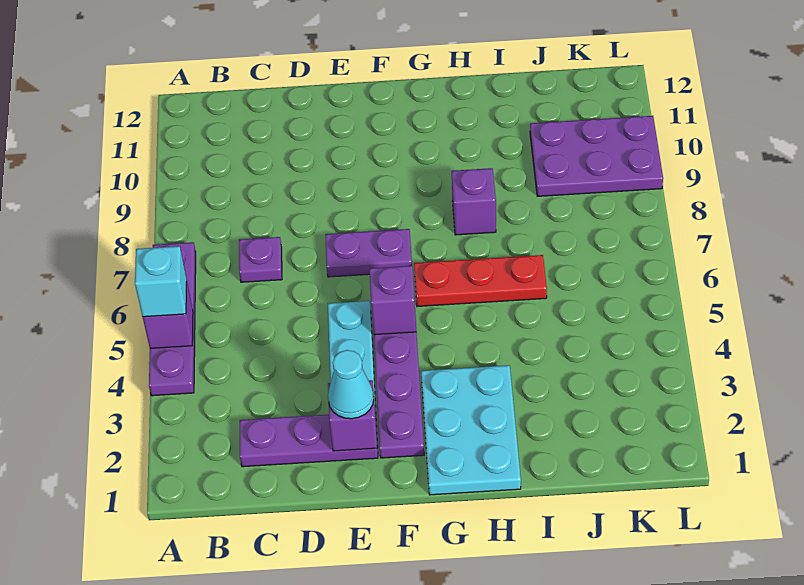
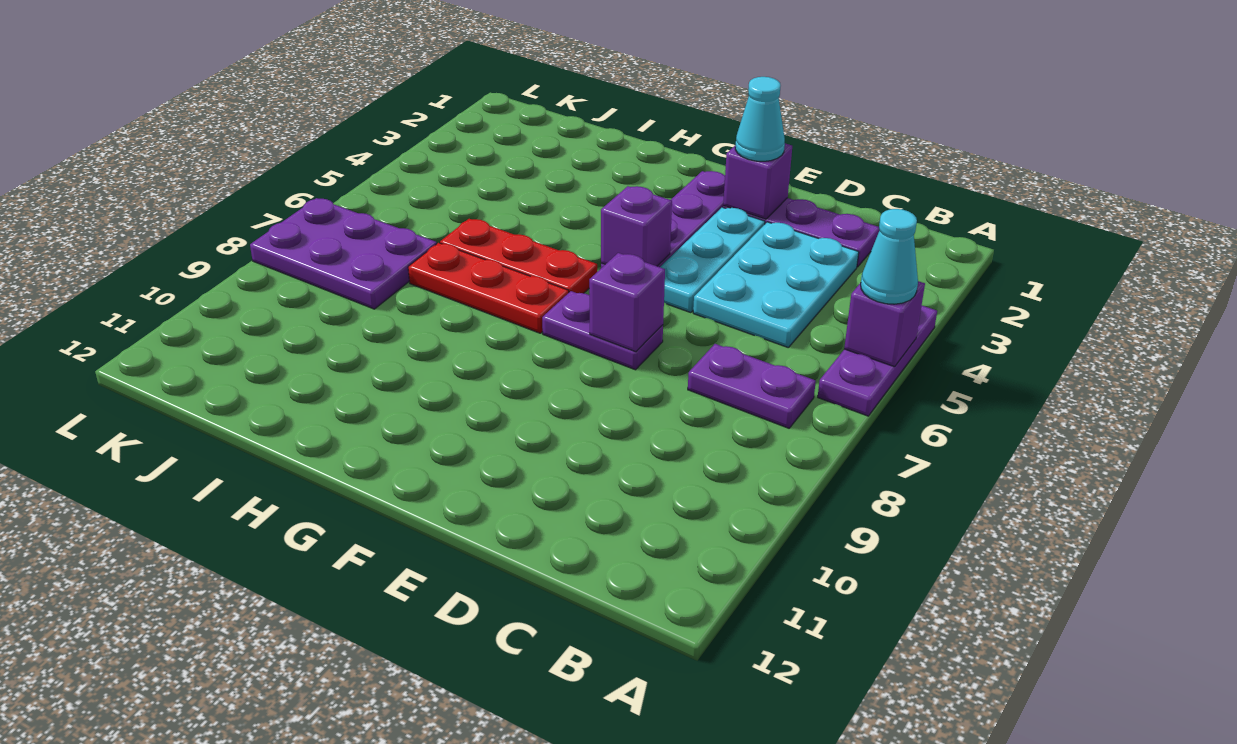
purple 1x4 plate [149,242,196,396] -> purple 1x3 plate [818,306,937,416]
cyan 1x1 brick [135,246,187,317] -> cyan 1x1 cone [861,209,918,304]
purple 1x1 plate [239,237,282,282] -> purple 1x2 plate [688,344,816,428]
cyan 2x3 plate [421,365,521,495] -> cyan 2x3 plate moved to [693,222,859,348]
none -> red 1x3 plate [408,243,569,333]
purple 1x1 brick [452,168,496,235] -> purple 1x1 brick moved to [589,253,665,352]
purple 2x3 plate [530,116,663,196] -> purple 2x3 plate moved to [250,198,437,309]

